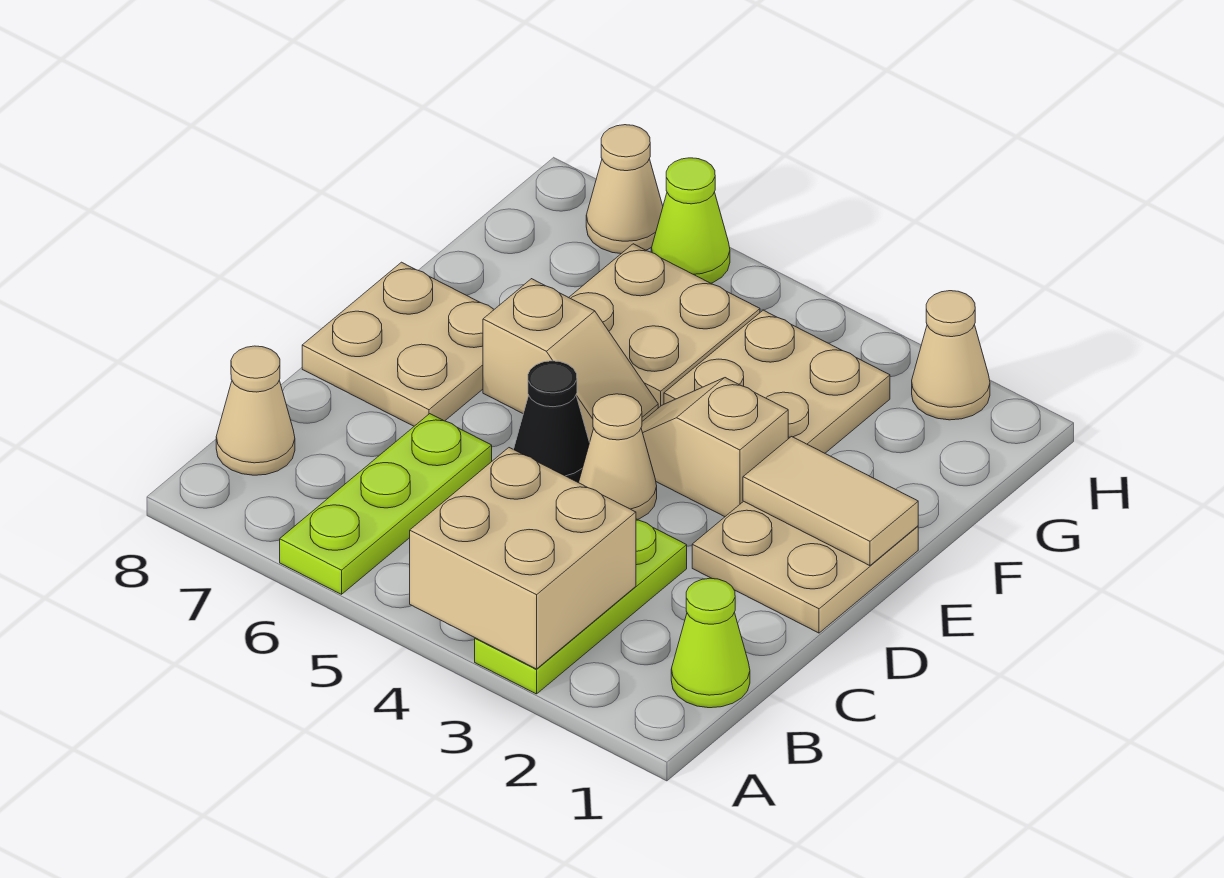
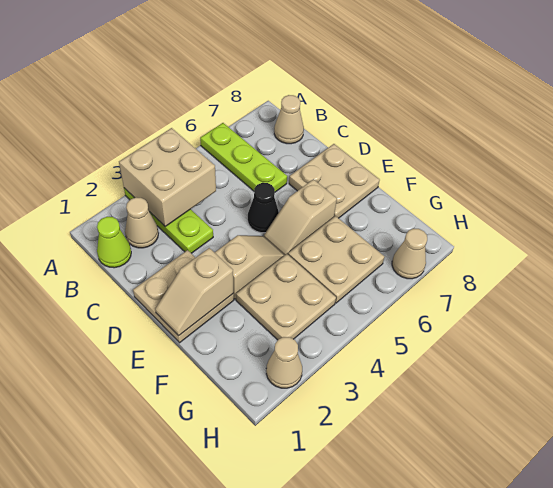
tan 1x1 cone [579,394,657,520] -> tan 1x1 cone moved to [125,197,158,248]
tan 1x2 tile [743,437,918,566] -> tan 1x2 slope [155,248,233,336]
lime 1x1 cone [651,158,730,283] -> none

